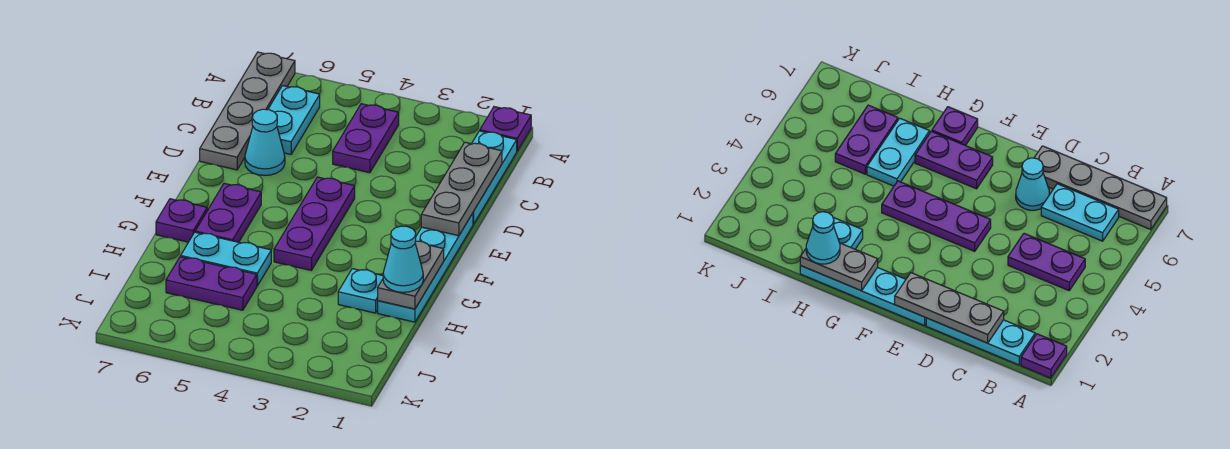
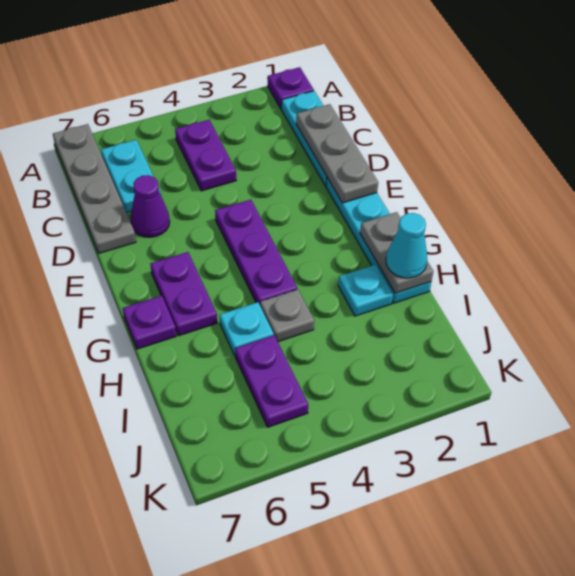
cyan 1x1 cone [245,109,285,176] -> purple 1x1 cone [130,175,170,237]
none -> grey 1x1 plate [260,289,314,342]
cyan 1x2 plate [181,232,271,286] -> cyan 1x1 plate [220,302,274,355]
purple 1x2 plate [166,257,257,310] -> purple 1x2 plate turned to [235,336,308,427]

